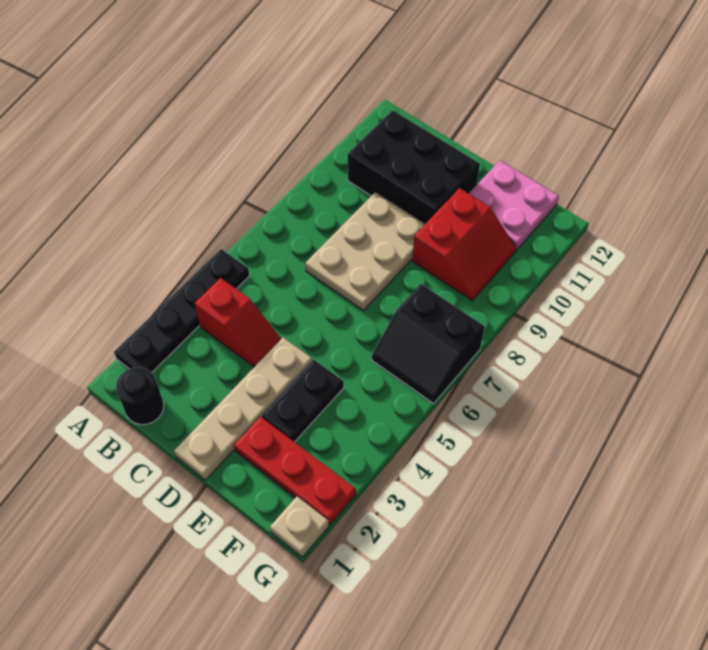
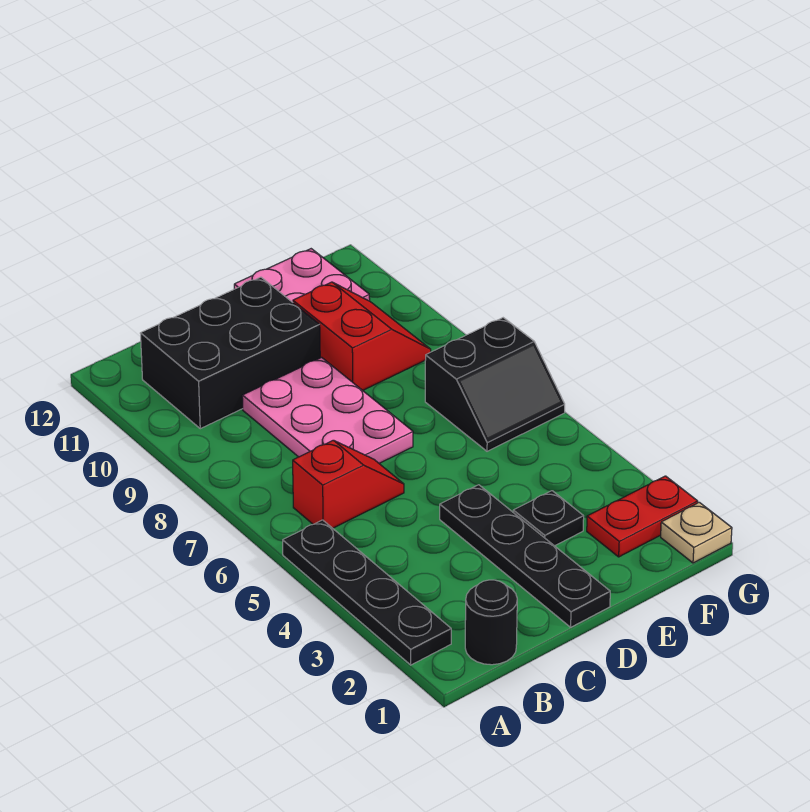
red 1x2 slope [195,278,281,367] -> red 1x2 slope moved to [293,440,404,528]
tan 2x3 plate [305,192,425,311] -> pink 2x3 plate [242,357,413,463]
tan 1x4 plate [174,338,312,480] -> black 1x4 plate [440,485,610,627]
red 1x3 plate [234,417,356,524] -> red 1x2 plate [587,476,698,557]
black 1x2 plate [262,360,344,442] -> black 1x1 plate [513,491,584,546]

